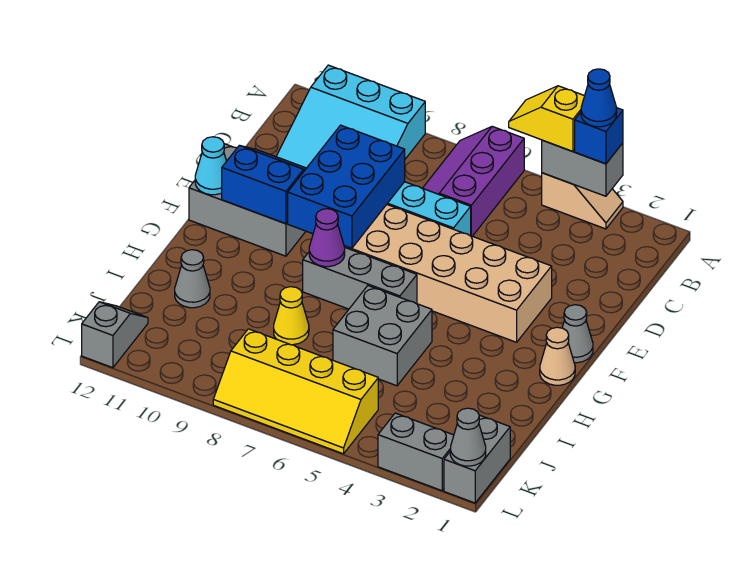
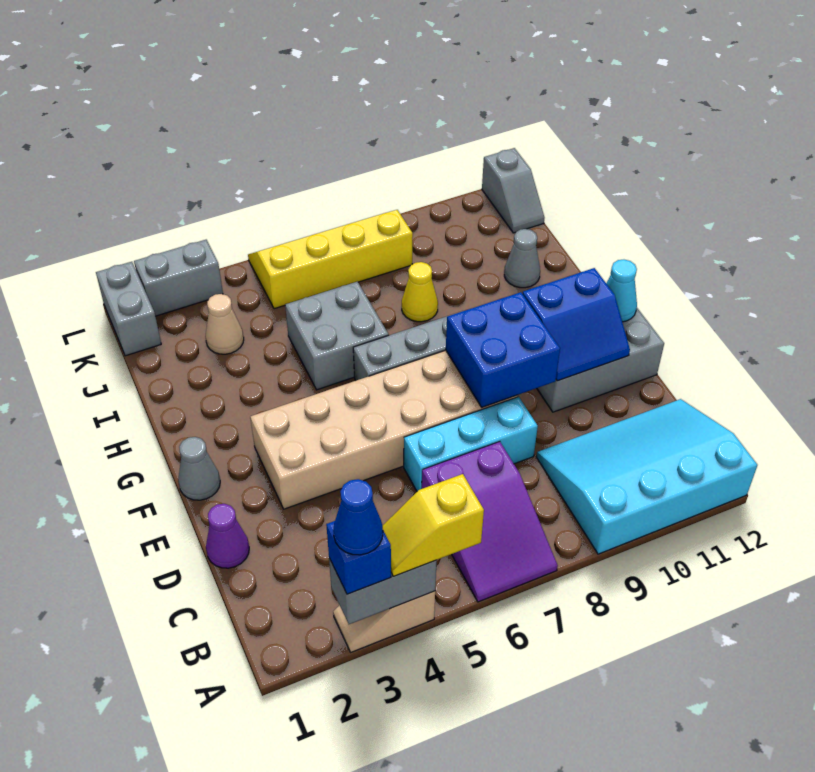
yellow 1x2 slope [509,86,584,152] -> yellow 1x2 slope turned to [383,474,484,576]
purple 2x3 slope [423,126,524,236] -> purple 2x3 slope turned to [422,442,558,602]
cyan 3x3 slope [276,65,425,168] -> cyan 3x4 slope [536,399,757,554]
blue 2x3 brick [288,125,405,248] -> blue 2x2 brick [446,292,560,407]
tan 1x1 cone [540,327,575,385] -> tan 1x1 cone moved to [205,294,244,354]
purple 1x1 cone [309,209,345,267] -> purple 1x1 cone moved to [206,504,249,568]
grey 1x1 cone [450,408,486,466] -> none

